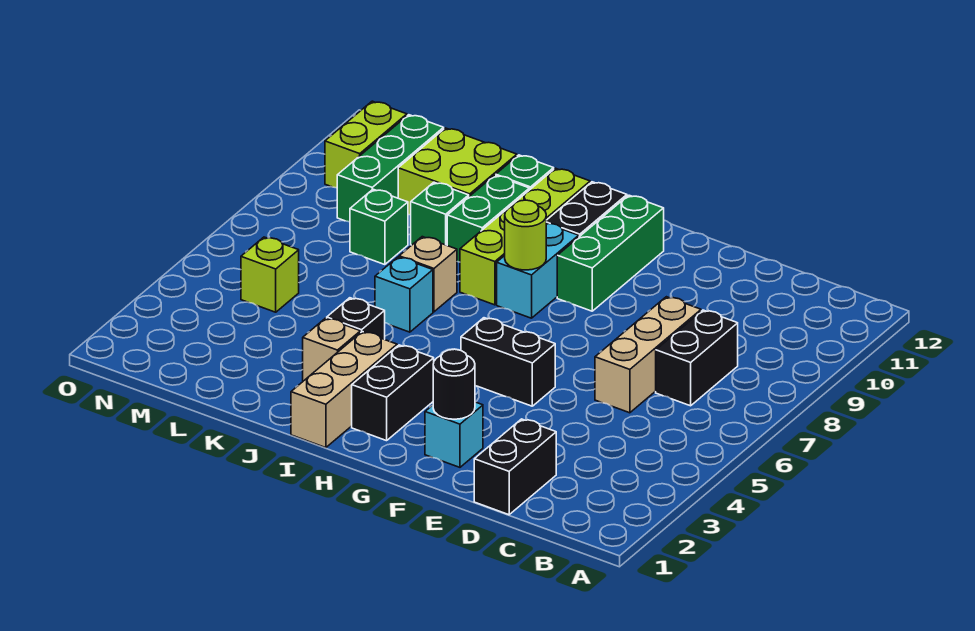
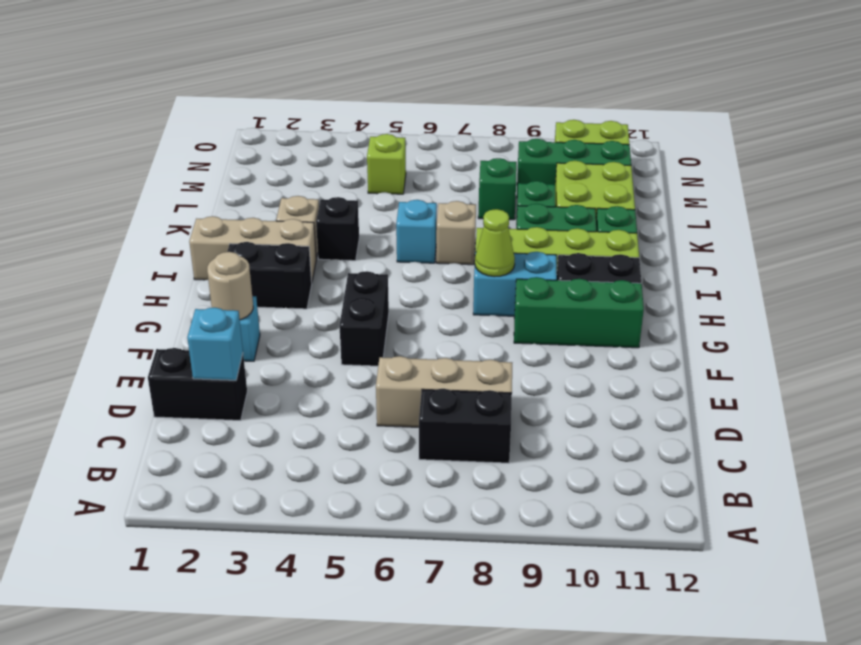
none -> cyan 1x1 brick [187,307,243,380]
black 1x1 round brick [433,349,475,419] -> tan 1x1 round brick [207,252,253,320]
lime 1x1 round brick [505,200,546,270] -> lime 1x1 cone [475,209,515,277]

